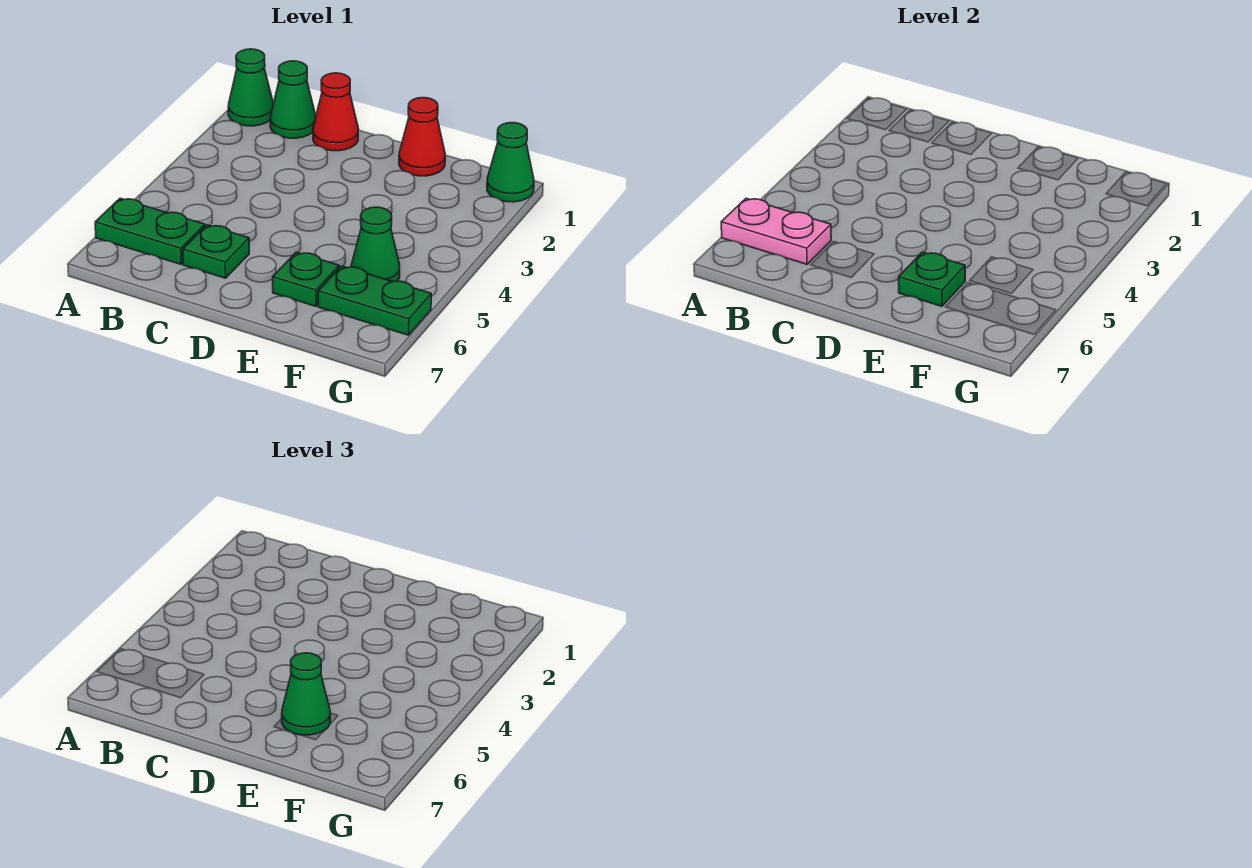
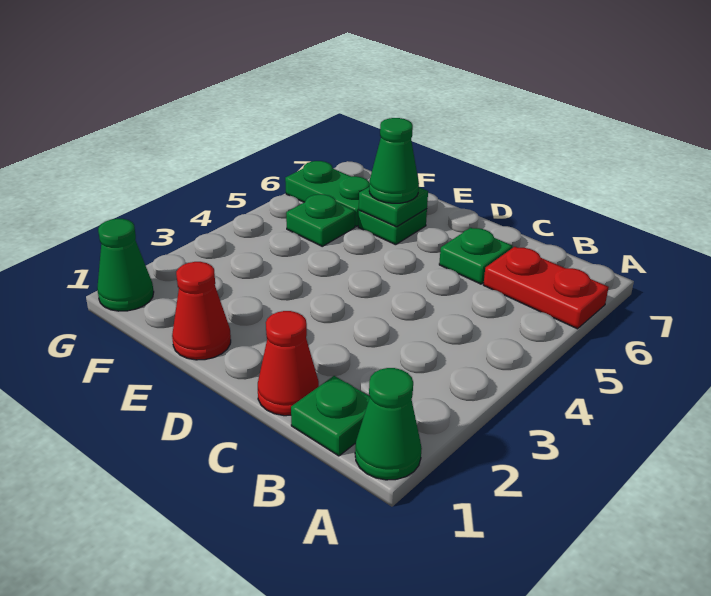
green 1x2 plate [95,198,205,264] -> red 1x2 plate [483,247,609,329]
pink 1x2 plate [721,198,831,264] -> none
green 1x1 cone [270,61,316,138] -> green 1x1 plate [291,376,370,456]
green 1x1 cone [351,207,400,282] -> green 1x1 plate [286,194,355,246]

